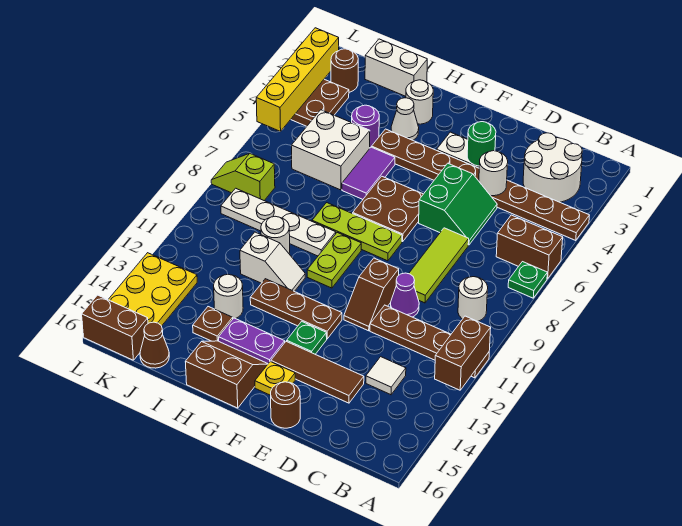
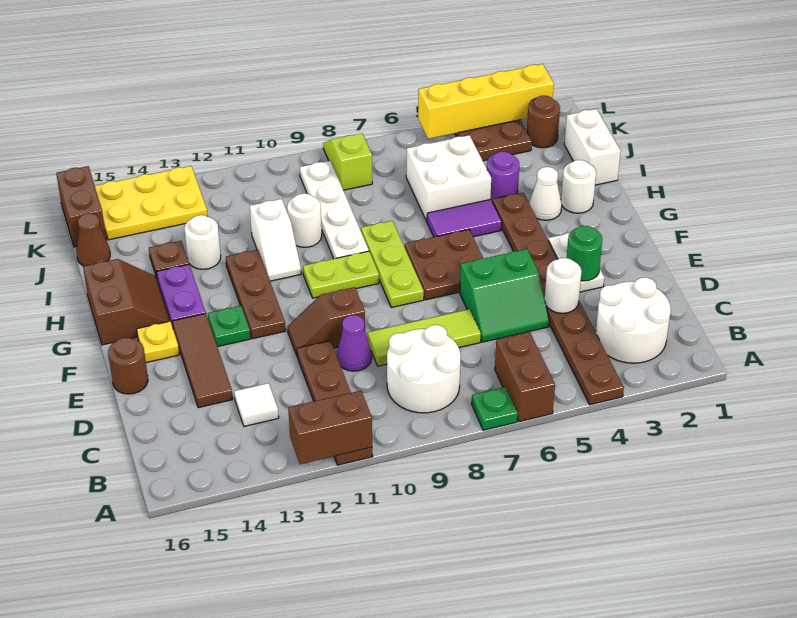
white 1x1 round brick [458,277,488,321] -> white 2x2 round brick [387,325,461,413]

